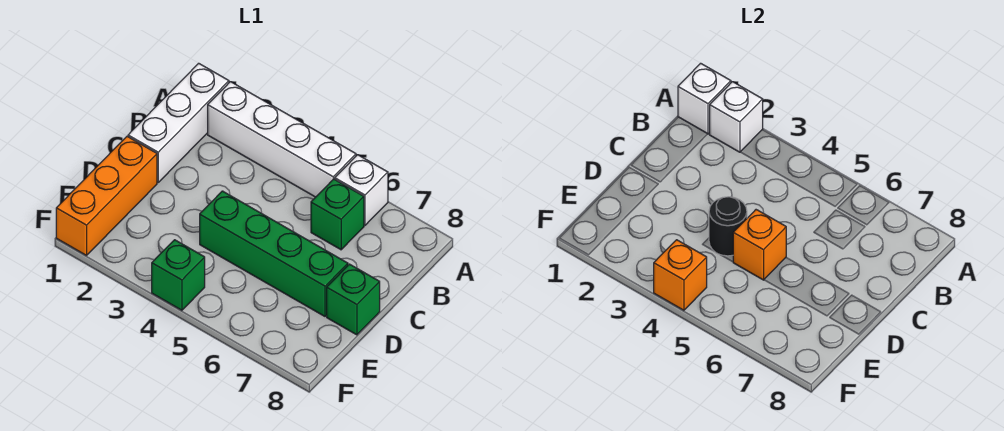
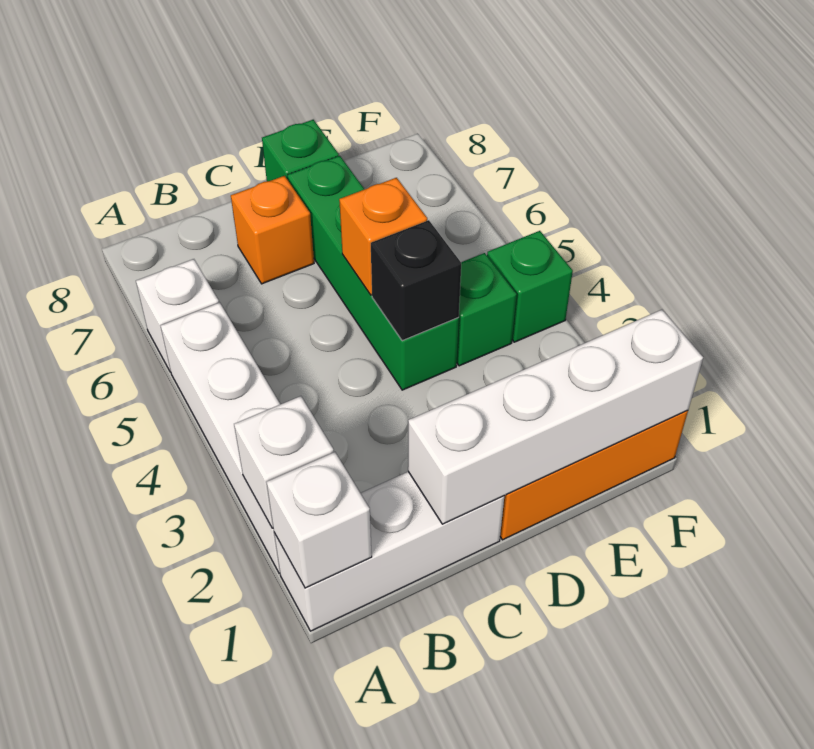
green 1x1 brick [311,179,364,250] -> green 1x1 brick moved to [457,253,517,366]
none -> white 1x4 brick [408,310,703,524]
black 1x1 round brick [709,197,747,256] -> black 1x1 brick [371,220,461,341]
orange 1x1 brick [654,240,707,310] -> orange 1x1 brick moved to [231,176,314,284]

